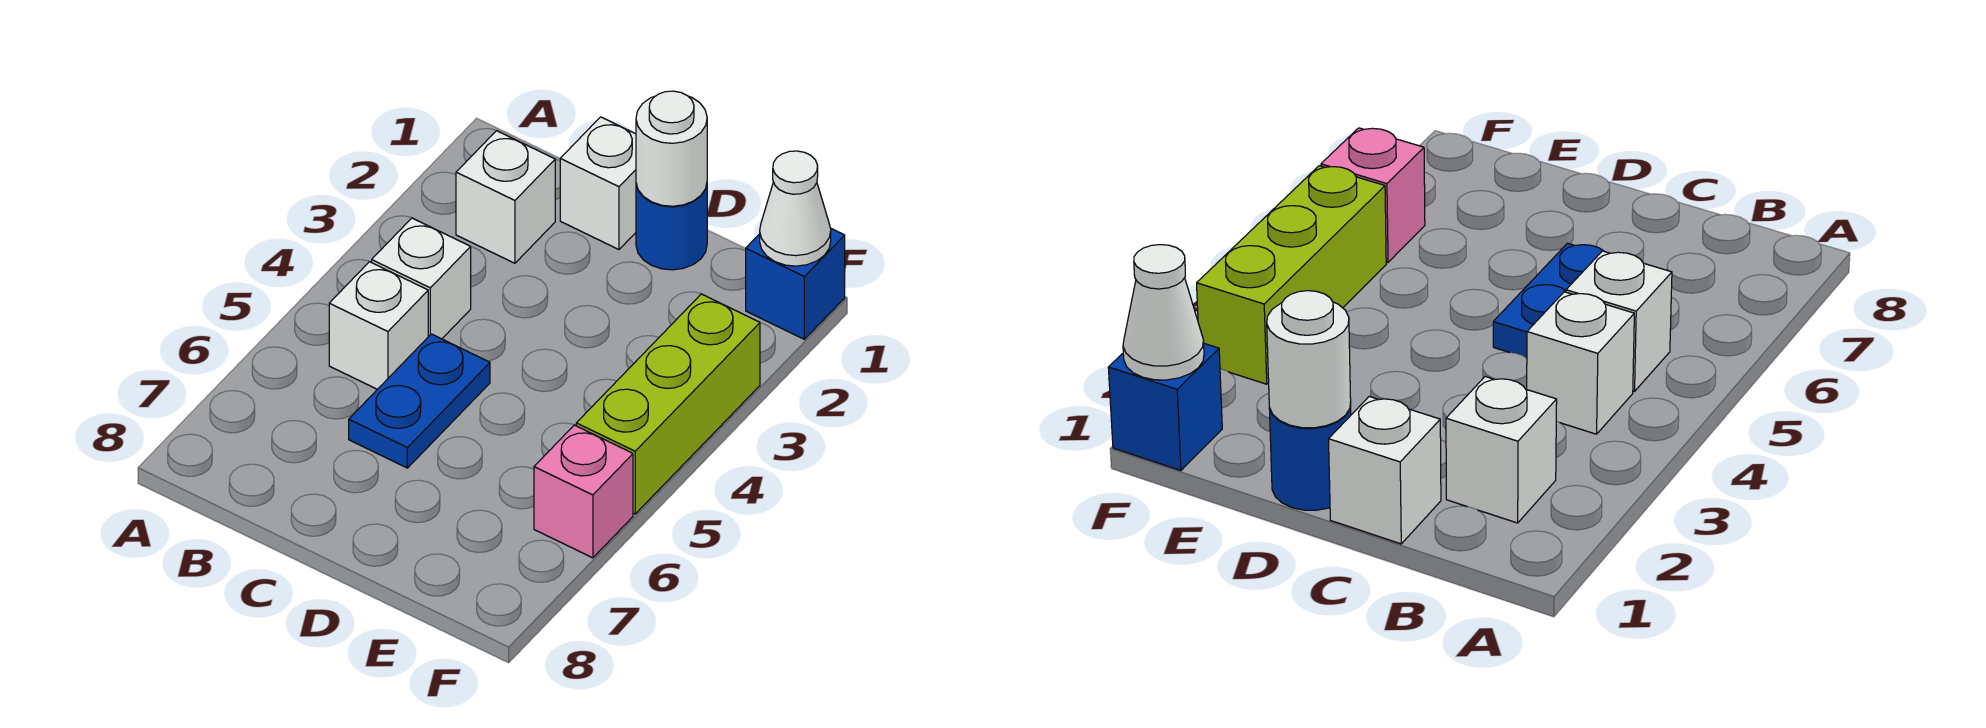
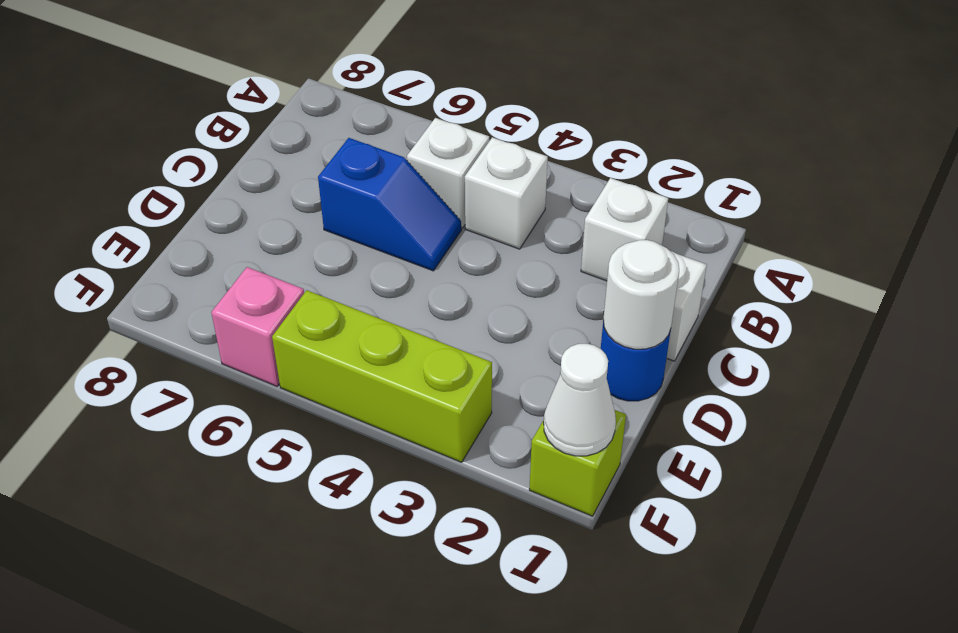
blue 1x2 plate [349,334,490,468] -> blue 1x2 slope [318,138,461,271]
blue 1x1 brick [746,229,845,339] -> lime 1x1 brick [529,410,626,516]

